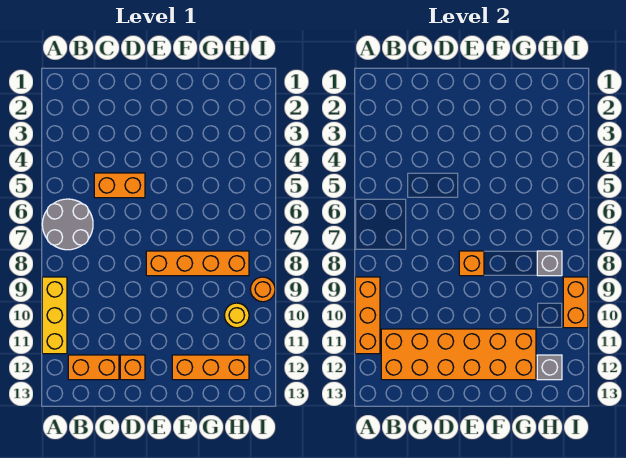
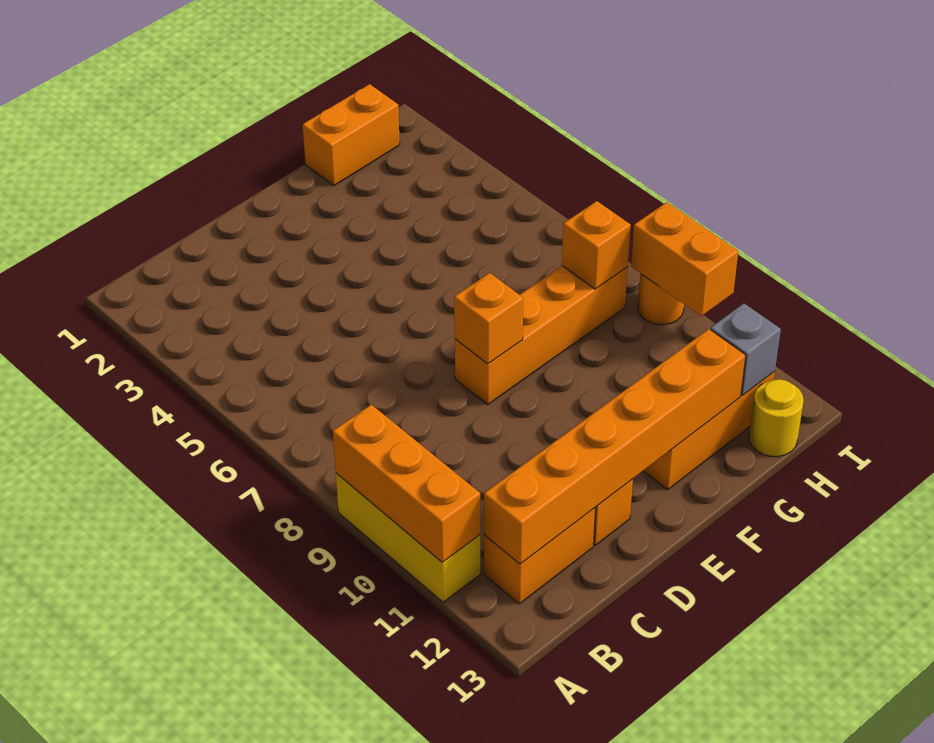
grey 2x2 round brick [42,199,93,250] -> none
orange 2x6 brick [381,329,536,380] -> orange 1x6 brick [484,329,746,564]
orange 1x2 brick [94,173,145,198] -> orange 1x2 brick moved to [302,84,400,186]
grey 1x1 brick [537,251,562,276] -> orange 1x1 brick [562,201,631,289]
yellow 1x1 round brick [224,303,249,328] -> yellow 1x1 round brick moved to [749,379,803,457]

